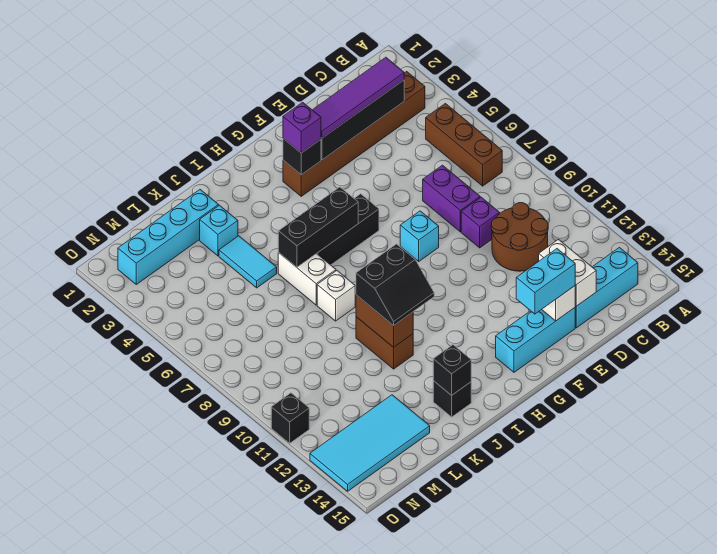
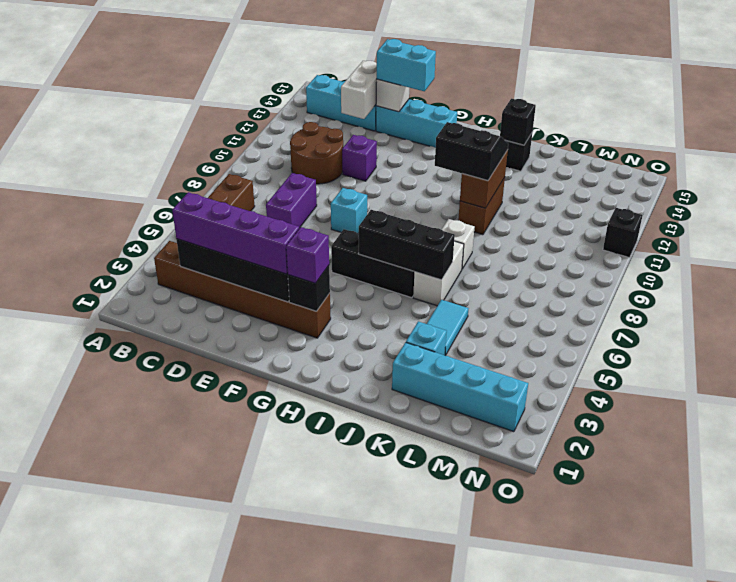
purple 1x4 tile [313,57,404,138] -> purple 1x4 brick [172,192,299,274]
purple 1x1 brick [461,197,500,248] -> purple 1x1 brick moved to [342,135,377,181]
cyan 2x4 tile [310,395,430,491] -> none

